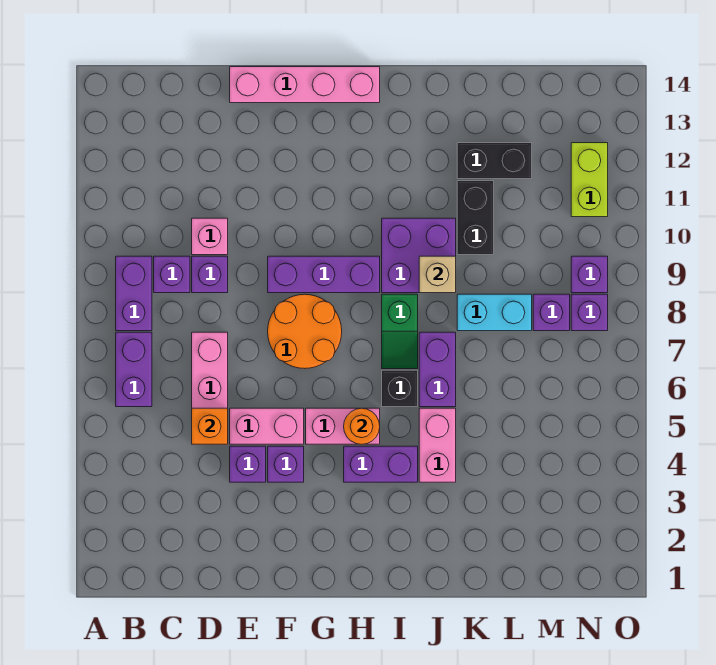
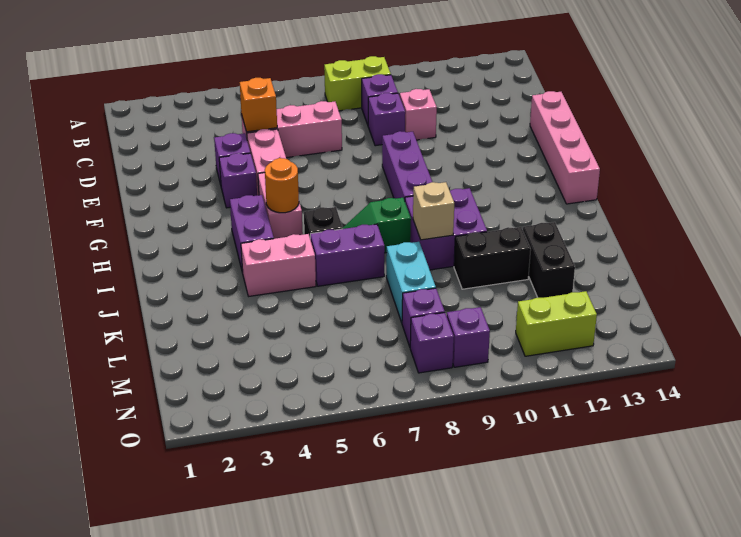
purple 1x2 brick [116,332,152,407] -> none
purple 1x2 brick [116,256,152,331] -> lime 1x2 brick [324,56,391,111]
orange 2x2 round brick [268,294,342,369] -> none

